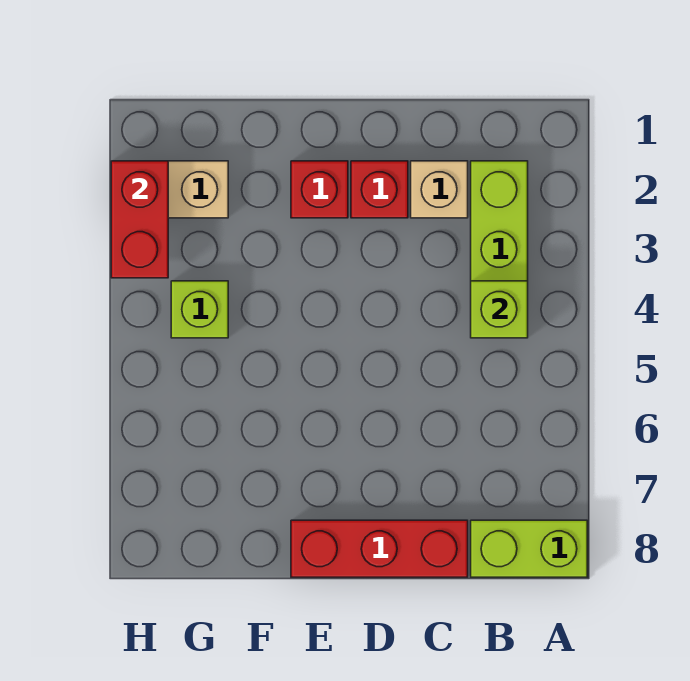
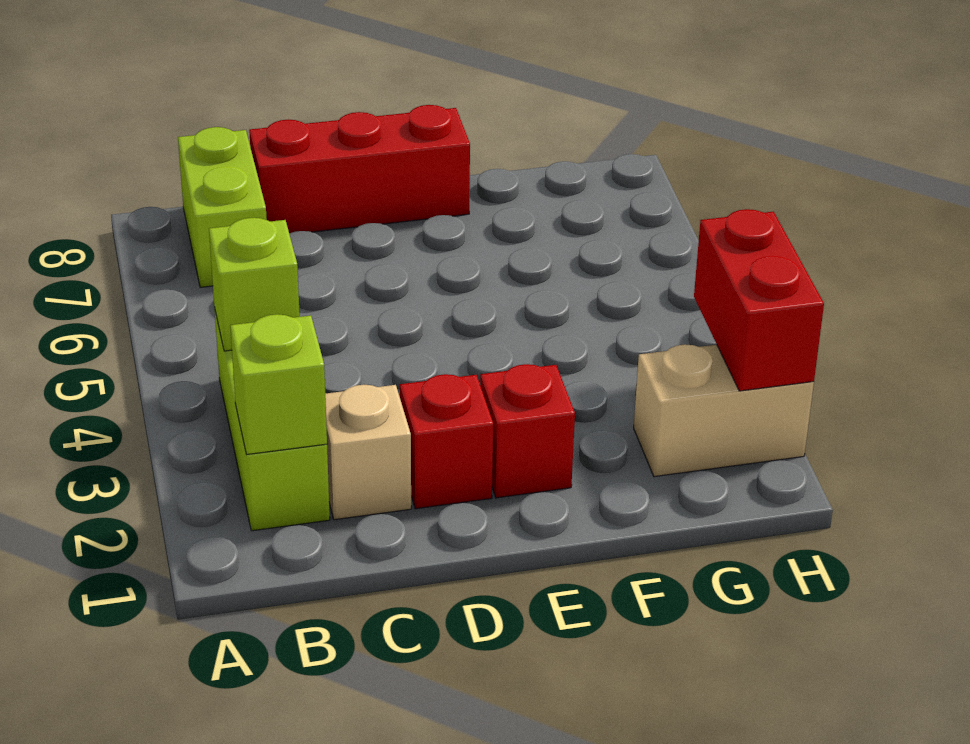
lime 1x2 brick [471,520,587,577] -> lime 1x2 brick turned to [178,127,267,288]
lime 1x1 brick [171,281,228,338] -> lime 1x1 brick moved to [230,314,327,455]

